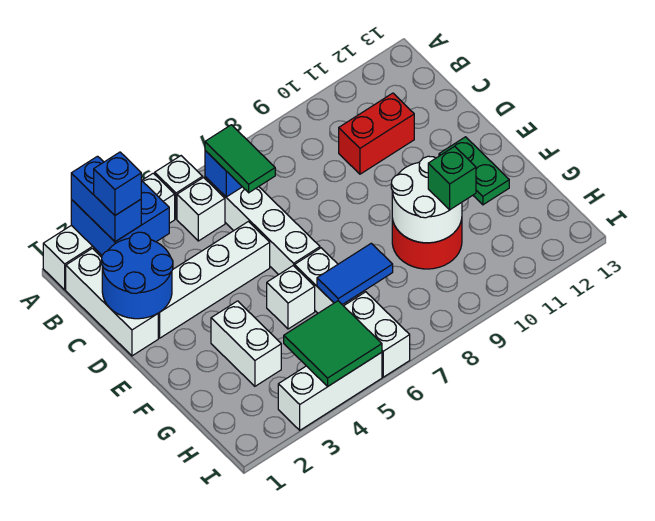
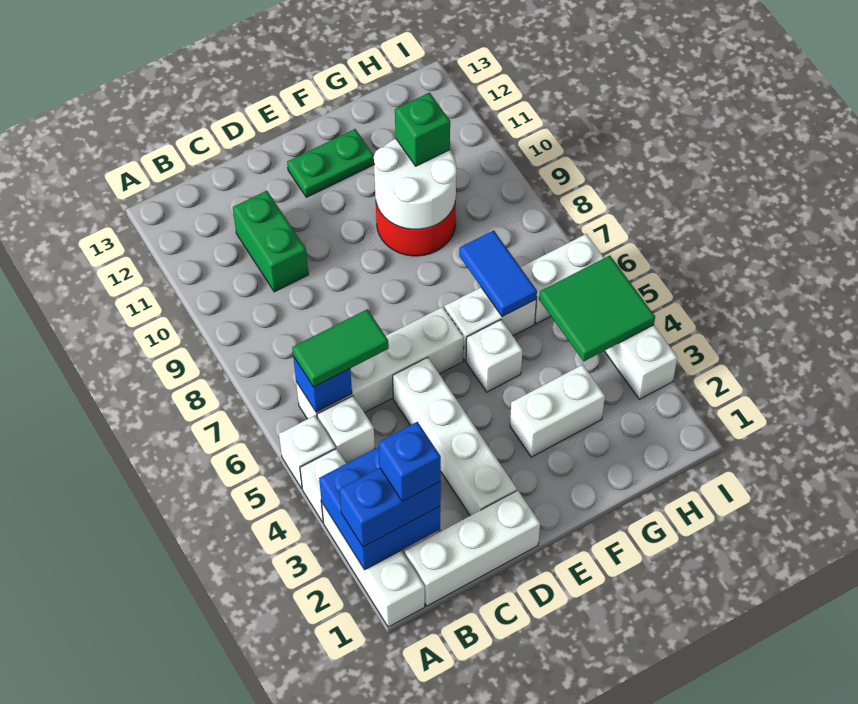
blue 2x2 round brick [102,232,173,319] -> none
red 1x2 brick [339,93,414,174] -> green 1x2 brick [233,191,308,292]

